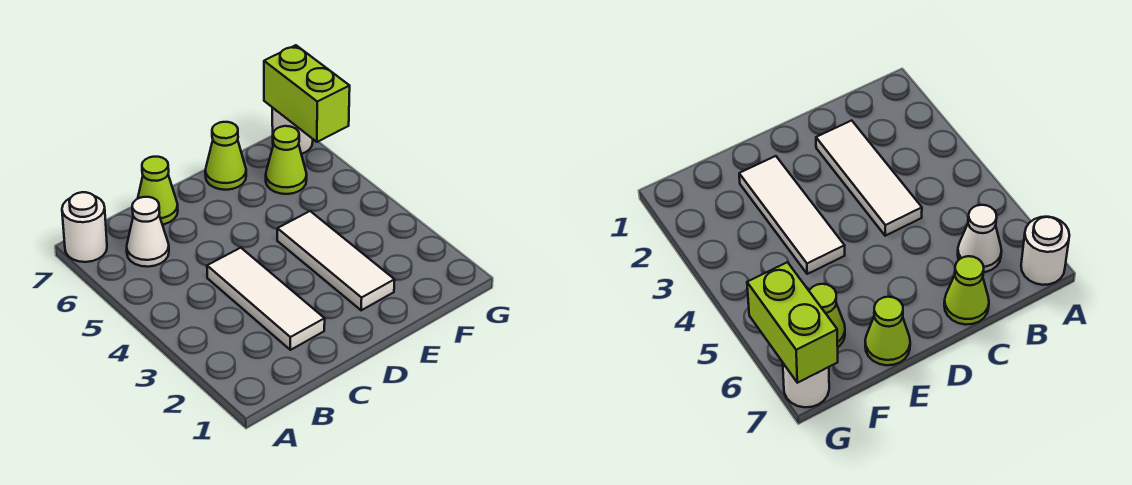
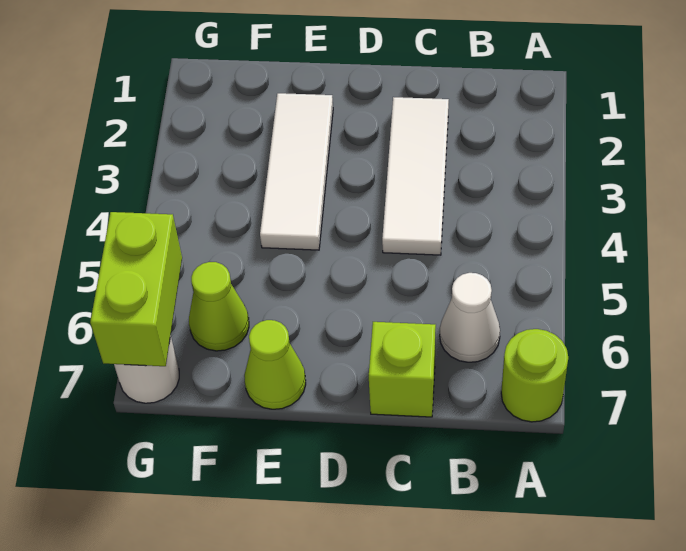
white 1x1 round brick [62,192,107,262] -> lime 1x1 round brick [501,329,568,422]
lime 1x1 cone [138,157,178,225] -> lime 1x1 brick [369,322,436,417]

